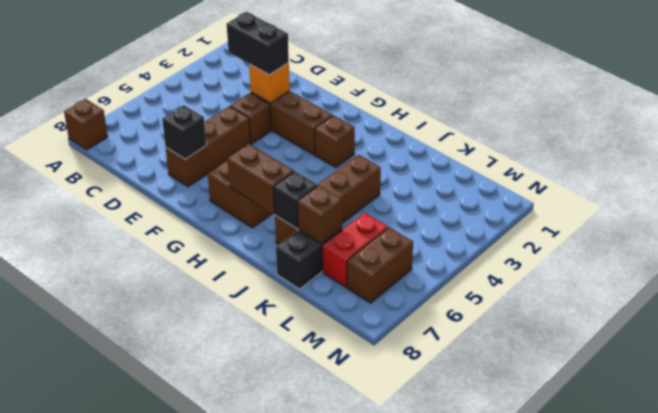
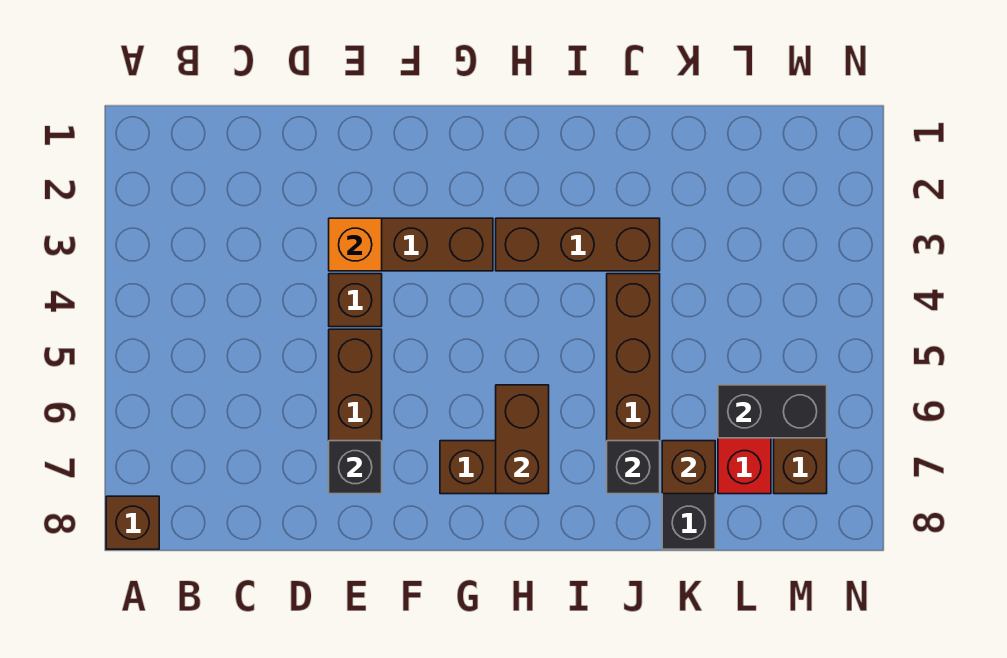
black 1x2 brick [227,12,289,75] -> black 1x2 brick moved to [718,385,827,438]
brown 1x1 brick [315,115,355,167] -> brown 1x3 brick [496,218,660,271]
brown 1x2 brick [227,144,294,214] -> brown 1x2 brick turned to [496,385,549,494]

